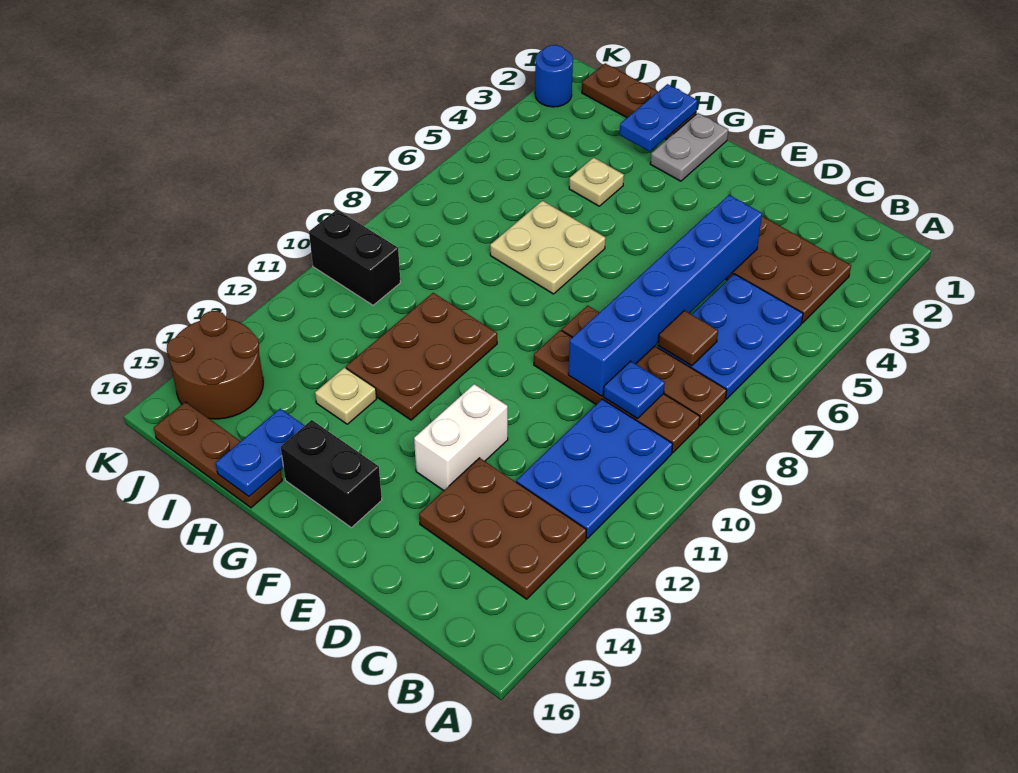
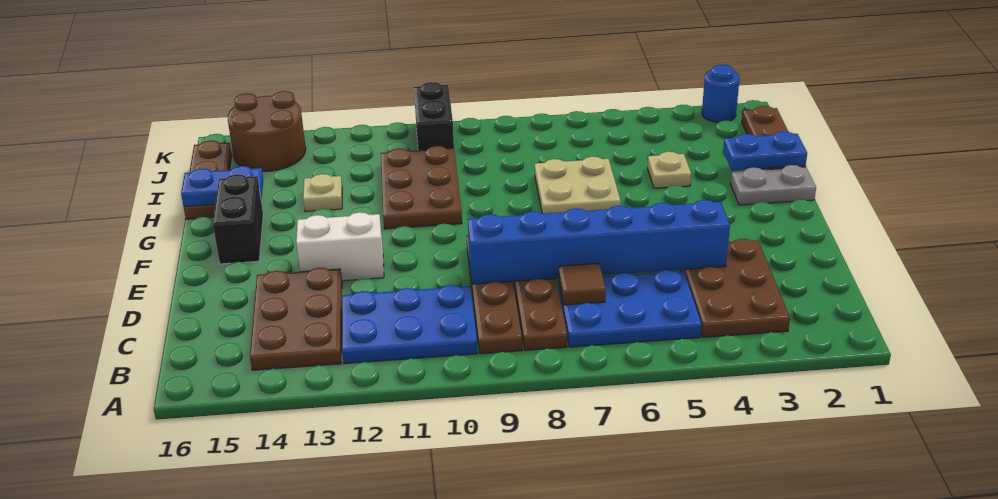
blue 1x1 plate [604,361,665,419] -> none
brown 2x3 plate [346,293,497,420] -> brown 2x3 plate turned to [381,146,462,229]

